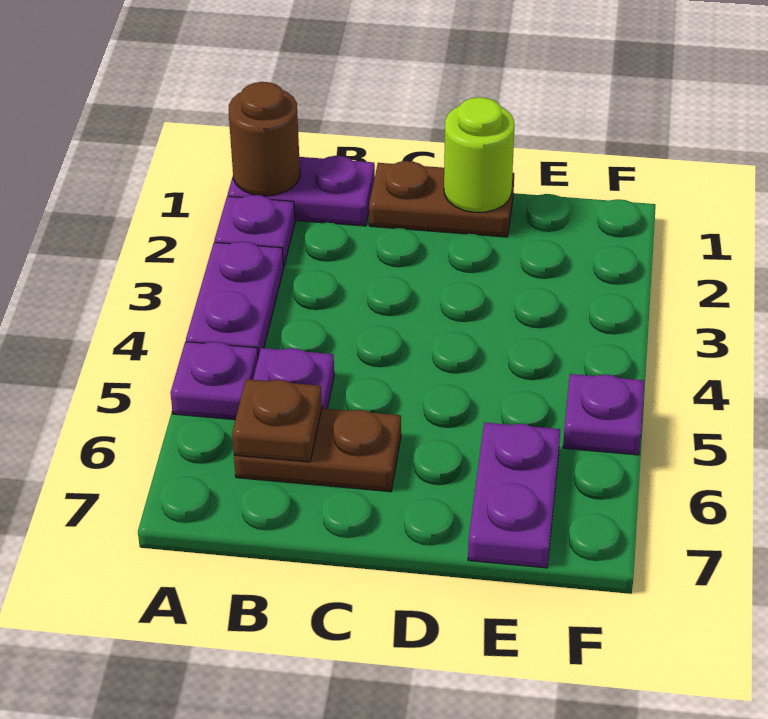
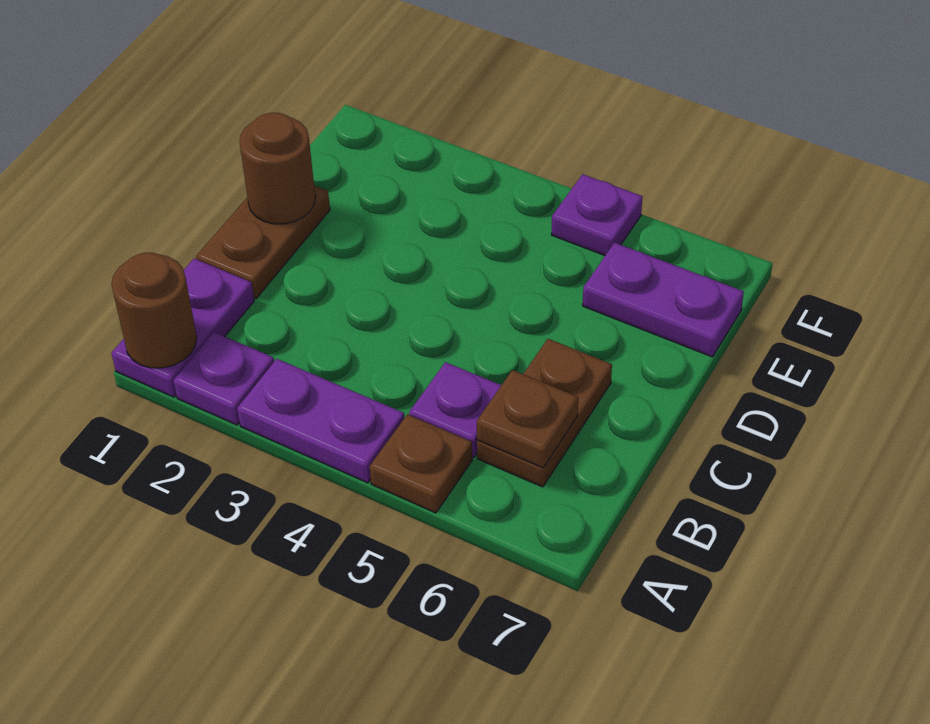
purple 1x1 plate [171,342,258,420] -> brown 1x1 plate [370,414,472,513]
lime 1x1 round brick [444,97,515,212] -> brown 1x1 round brick [240,113,315,224]

